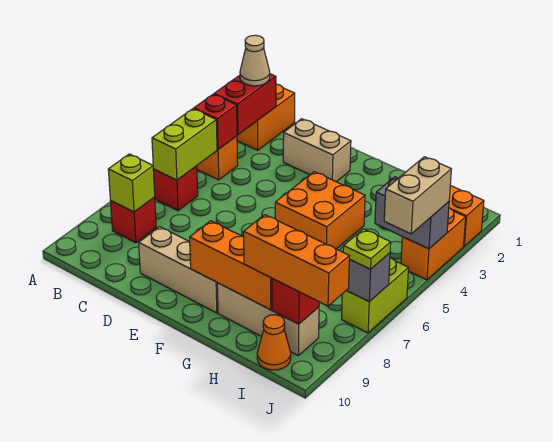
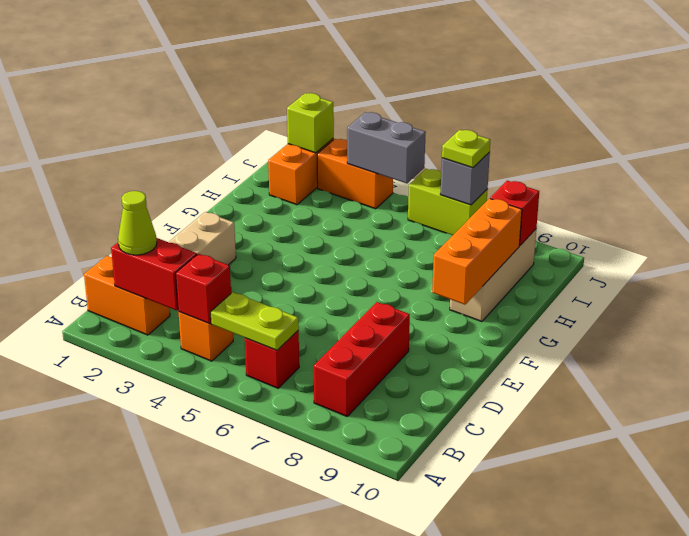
tan 1x1 cone [240,35,270,86] -> lime 1x1 cone [118,191,157,255]
lime 1x2 brick [152,109,217,180] -> lime 1x2 plate [211,292,299,350]
red 1x1 brick [110,197,156,243] -> red 1x3 brick [314,302,410,416]
lime 1x1 brick [108,154,155,212] -> lime 1x1 brick moved to [287,93,334,153]
tan 1x3 brick [139,227,218,313] -> none
orange 2x2 brick [275,172,365,249] -> none
orange 1x3 brick [244,215,349,306] -> none
grey 1x2 brick [375,177,449,249] -> grey 1x2 brick turned to [347,112,426,183]
orange 1x1 cone [257,315,291,370] -> none
tan 1x2 brick [384,157,451,234] -> none

